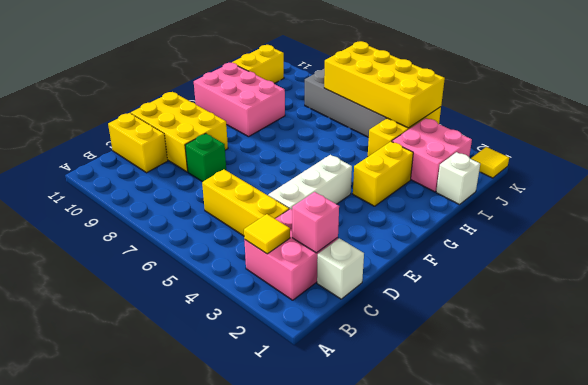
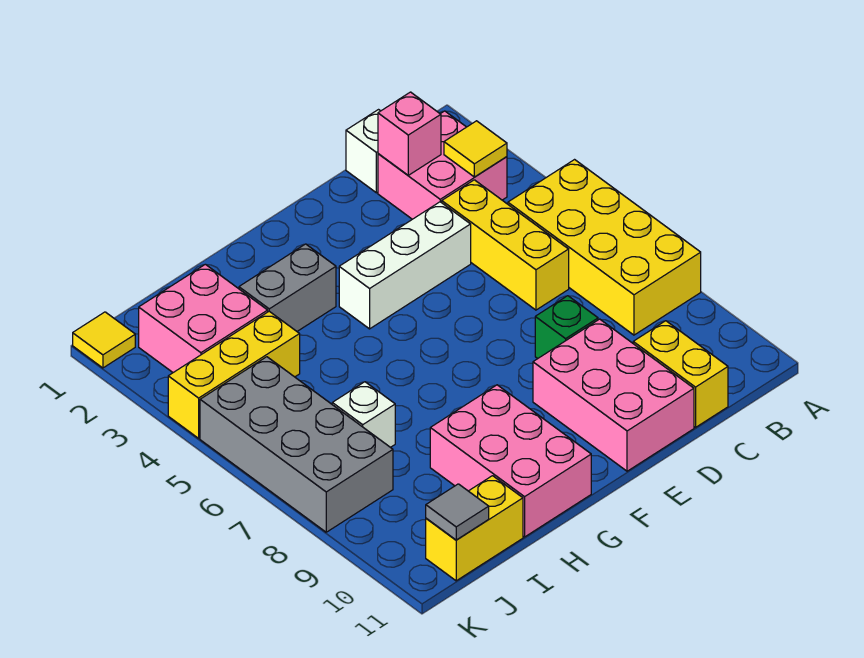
yellow 2x3 brick [131,92,228,172] -> pink 2x3 brick [533,319,694,471]
yellow 1x2 brick [353,141,413,206] -> grey 1x2 brick [239,244,336,331]
white 1x1 brick [436,152,480,205] -> white 1x1 brick moved to [332,382,395,447]
yellow 2x4 brick [324,41,445,128] -> yellow 2x4 brick moved to [508,160,701,335]
none -> grey 1x1 tile [426,484,489,540]

